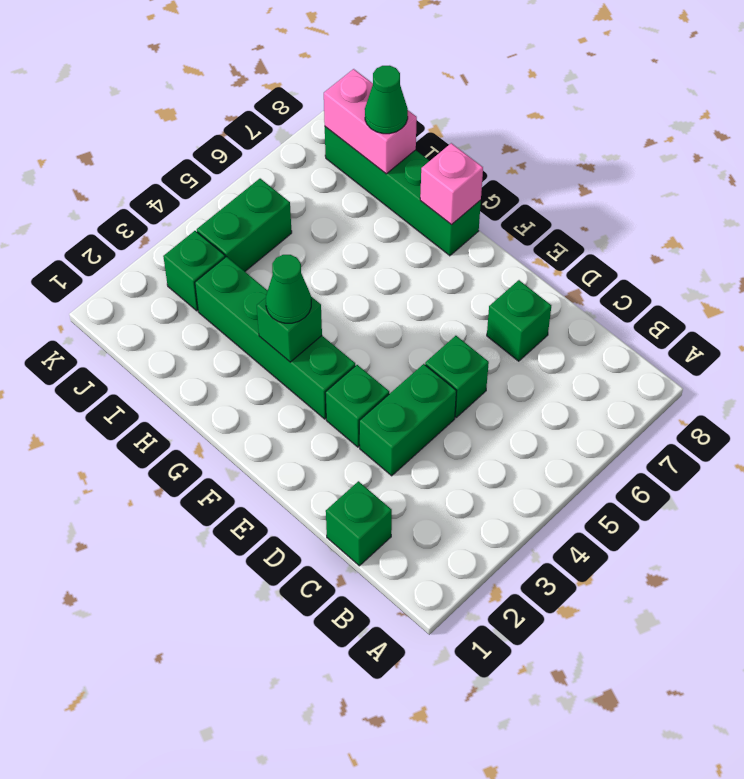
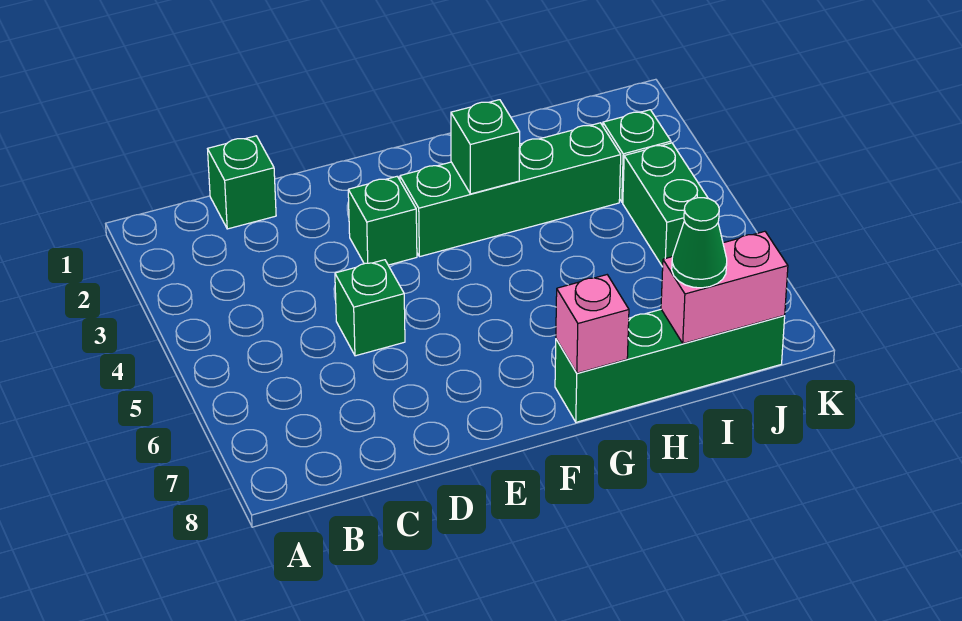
green 1x2 brick [359,364,456,476] -> none
green 1x1 brick [487,280,551,361] -> none
green 1x1 cone [266,255,311,323] -> none

